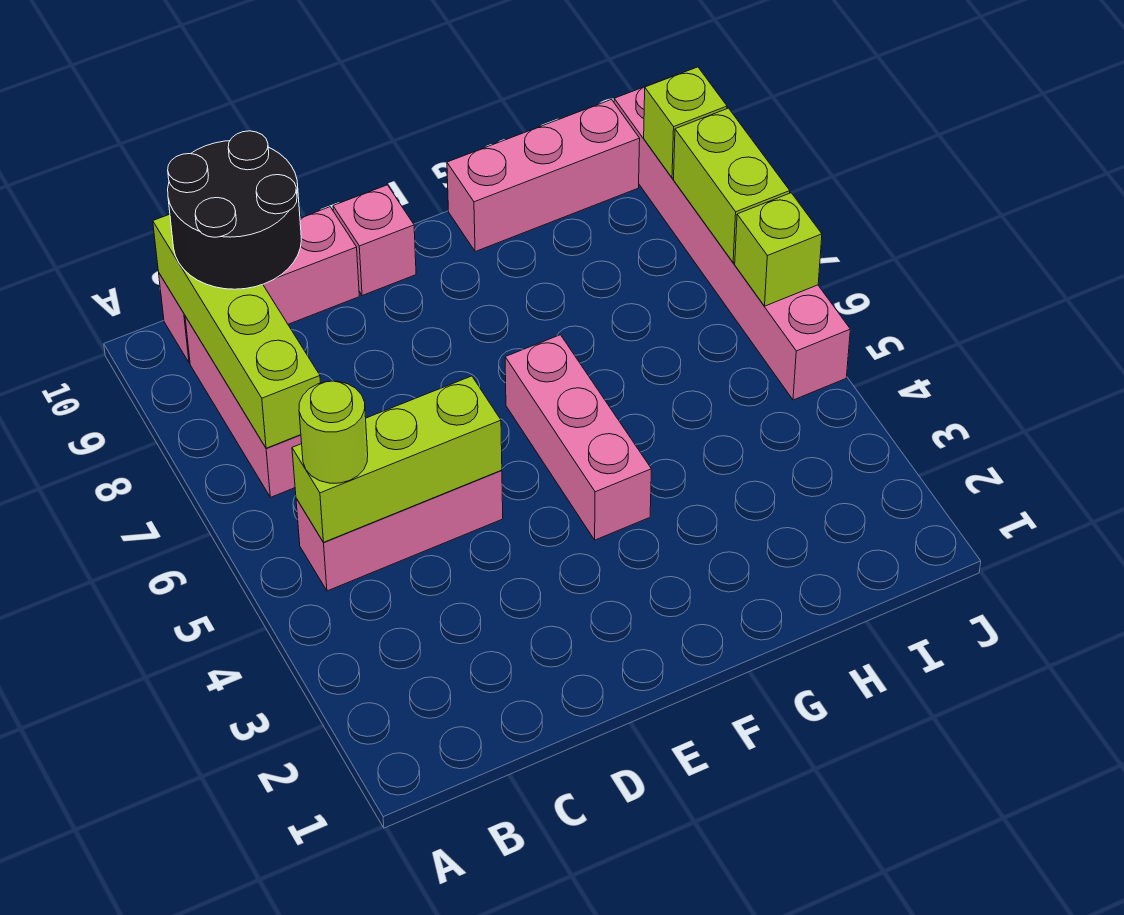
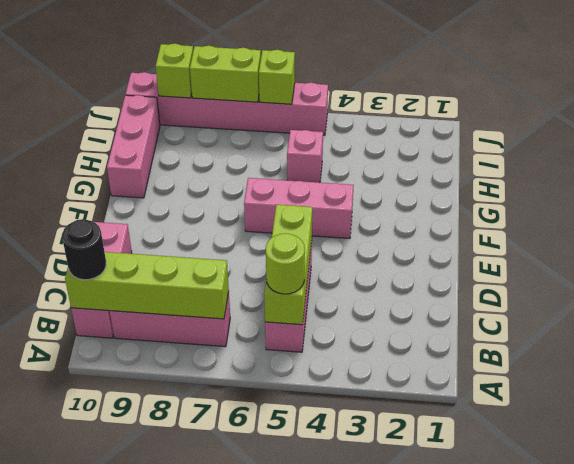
black 2x2 round brick [168,131,301,289] -> black 1x1 round brick [62,219,106,280]
pink 1x1 brick [333,185,416,296] -> pink 1x1 brick moved to [287,130,323,183]

